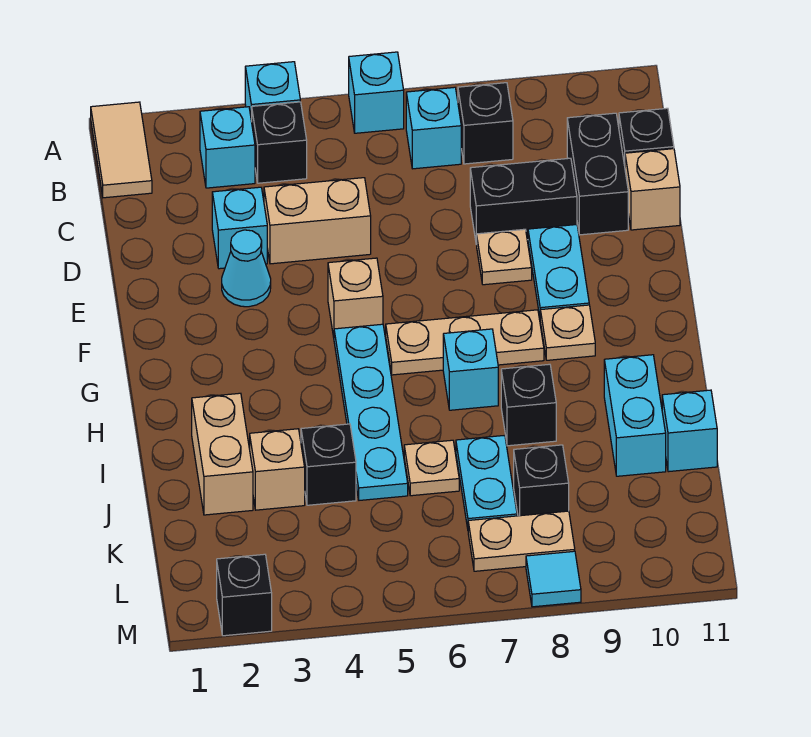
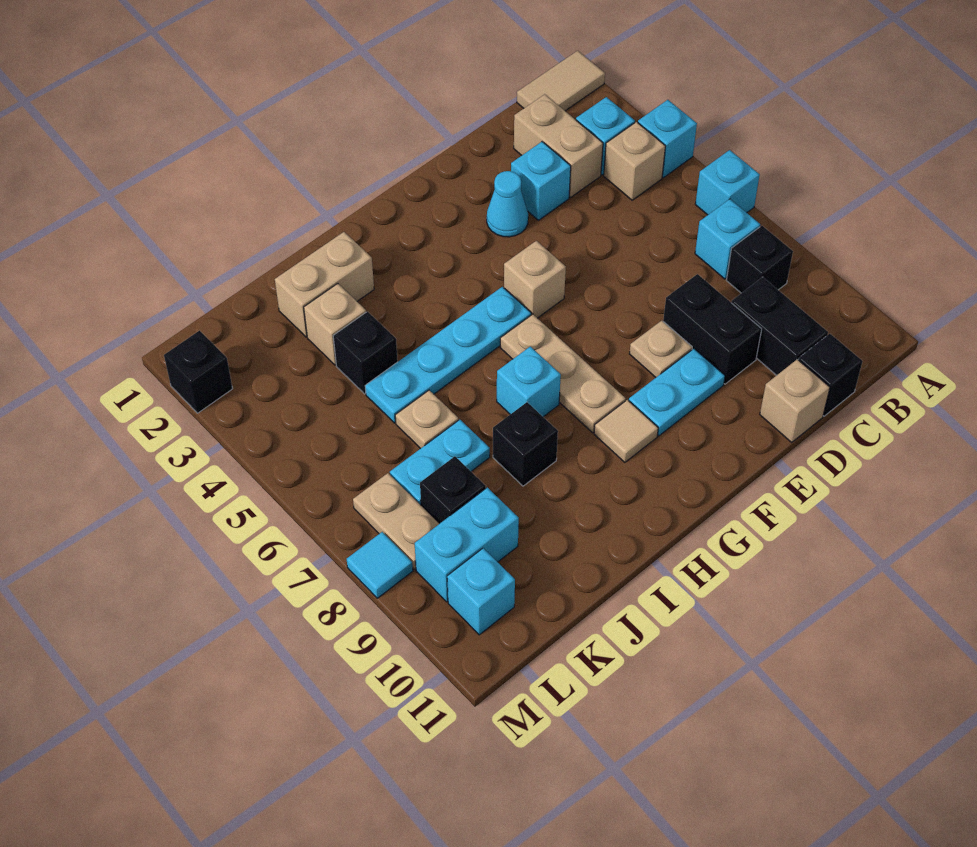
black 1x1 brick [252,102,307,183] -> tan 1x1 brick [604,122,665,200]
black 1x2 brick [567,113,628,235] -> black 1x2 brick turned to [731,277,828,375]
tan 1x2 brick [264,178,371,264] -> tan 1x2 brick moved to [514,94,603,197]
tan 1x1 plate [540,305,595,360] -> tan 1x1 tile [594,400,658,462]
cyan 1x2 brick [604,355,666,476] -> cyan 1x2 brick moved to [415,487,519,602]
cyan 1x1 brick [662,390,717,472] -> cyan 1x1 brick moved to [447,548,515,635]

